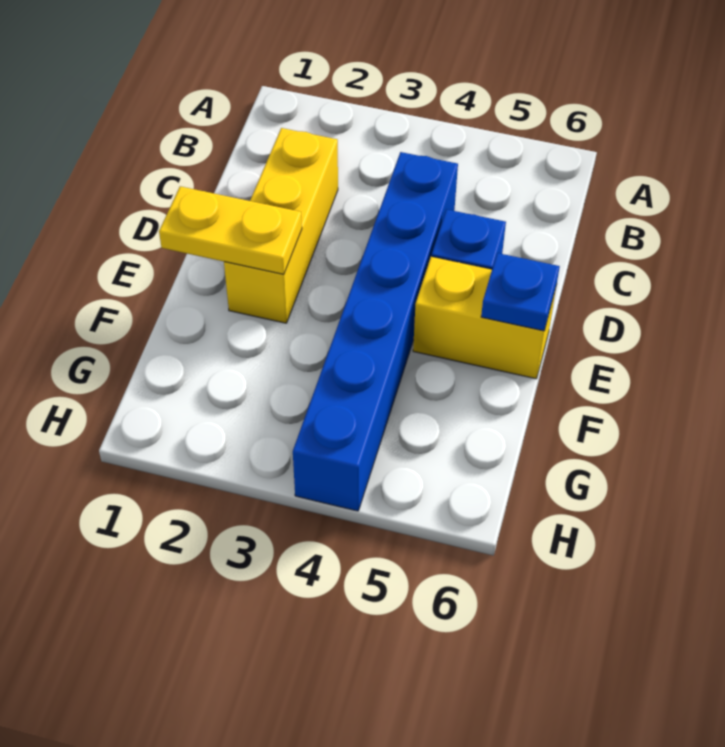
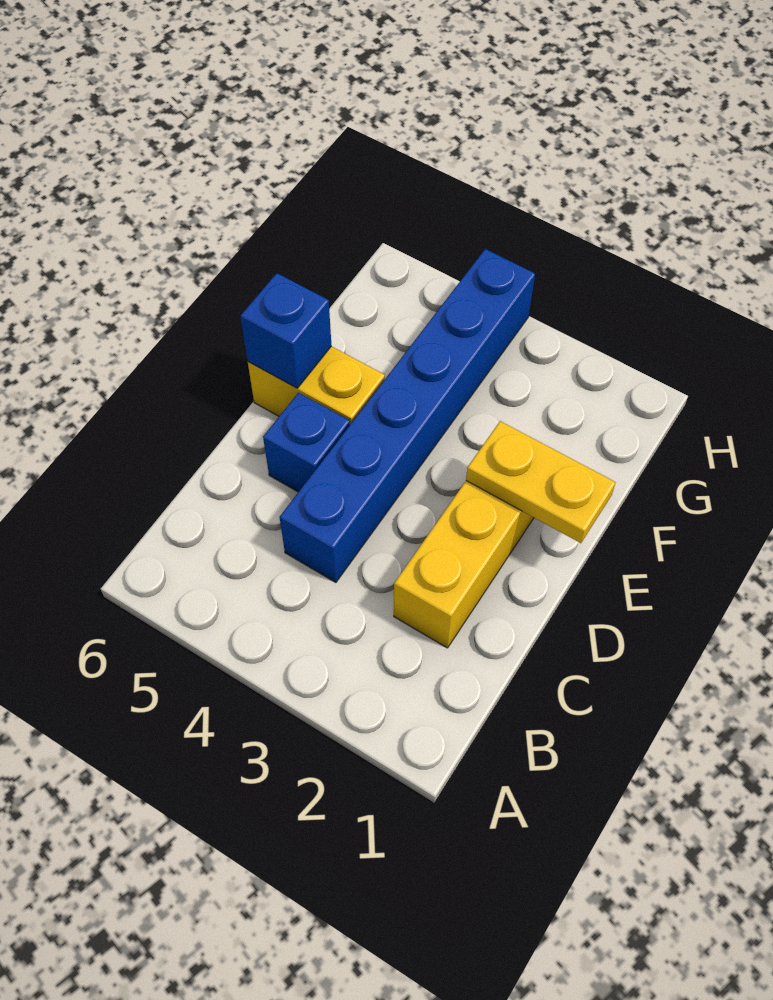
blue 1x1 plate [481,253,560,331] -> blue 1x1 brick [240,273,332,388]

